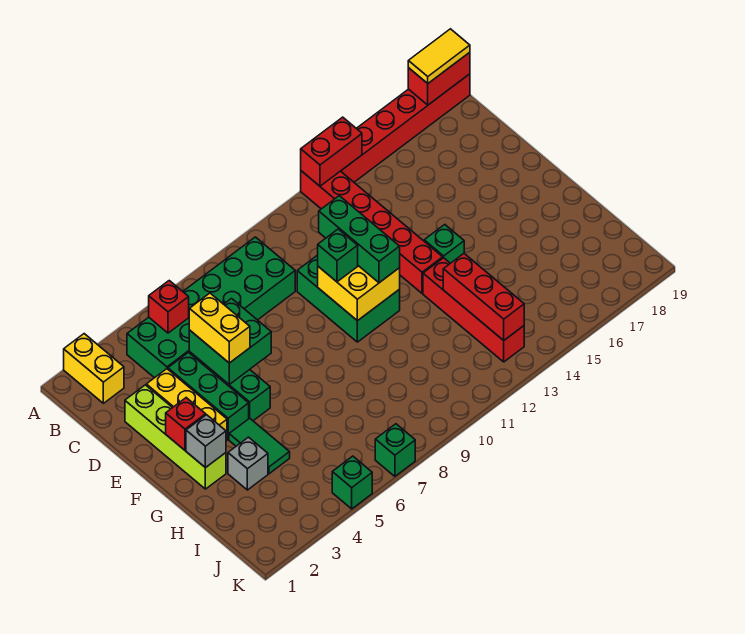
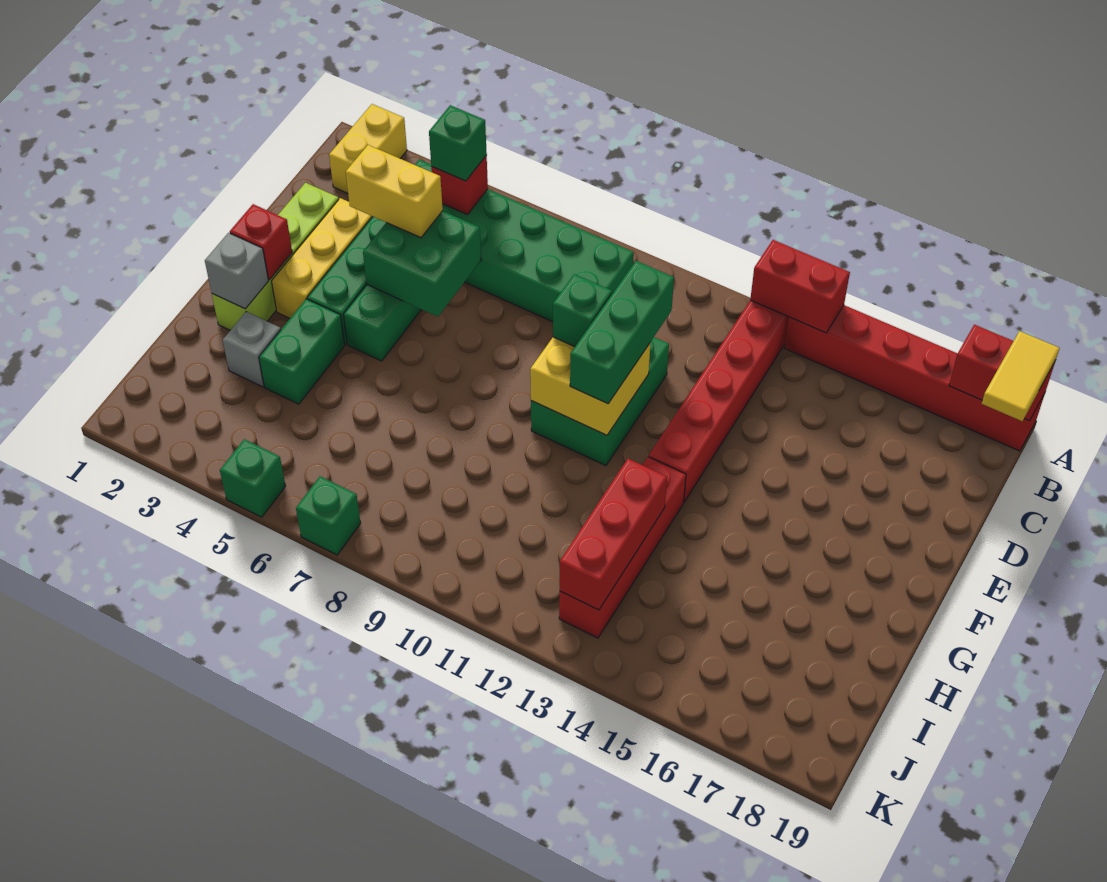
yellow 1x2 tile [408,29,470,83] -> yellow 1x2 tile turned to [982,331,1060,421]
yellow 1x2 brick [189,293,250,363] -> yellow 1x2 brick turned to [346,145,443,238]
green 1x1 brick [424,225,464,263] -> green 1x1 brick moved to [429,105,487,181]
green 1x2 tile [229,418,290,474] -> green 1x2 brick [259,299,345,404]

